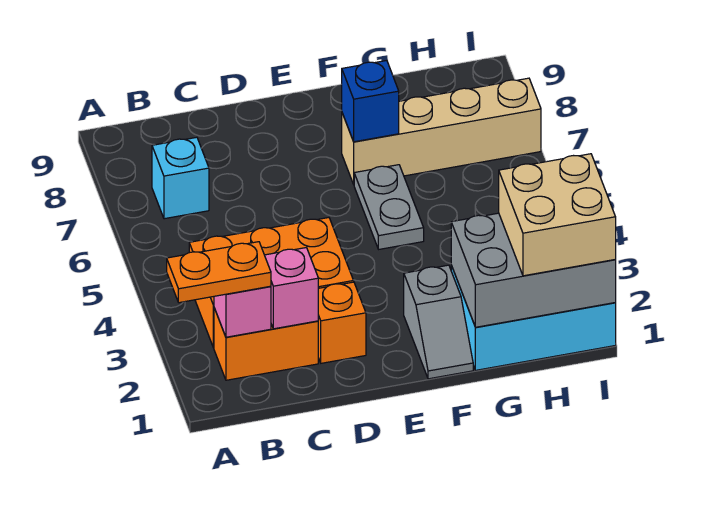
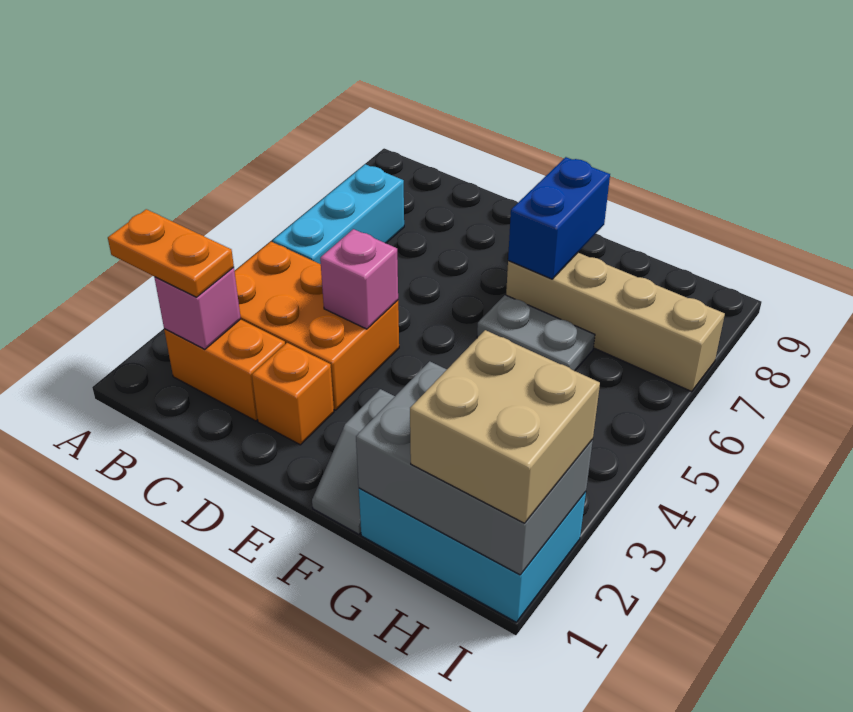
cyan 1x1 brick [152,137,209,219] -> cyan 1x3 brick [273,164,404,264]
pink 1x1 brick [265,248,318,329] -> pink 1x1 brick moved to [320,229,398,329]
grey 1x2 plate [354,165,424,249] -> grey 1x2 plate turned to [477,295,595,371]
blue 1x1 brick [342,61,399,142] -> blue 1x2 brick [508,157,610,279]

